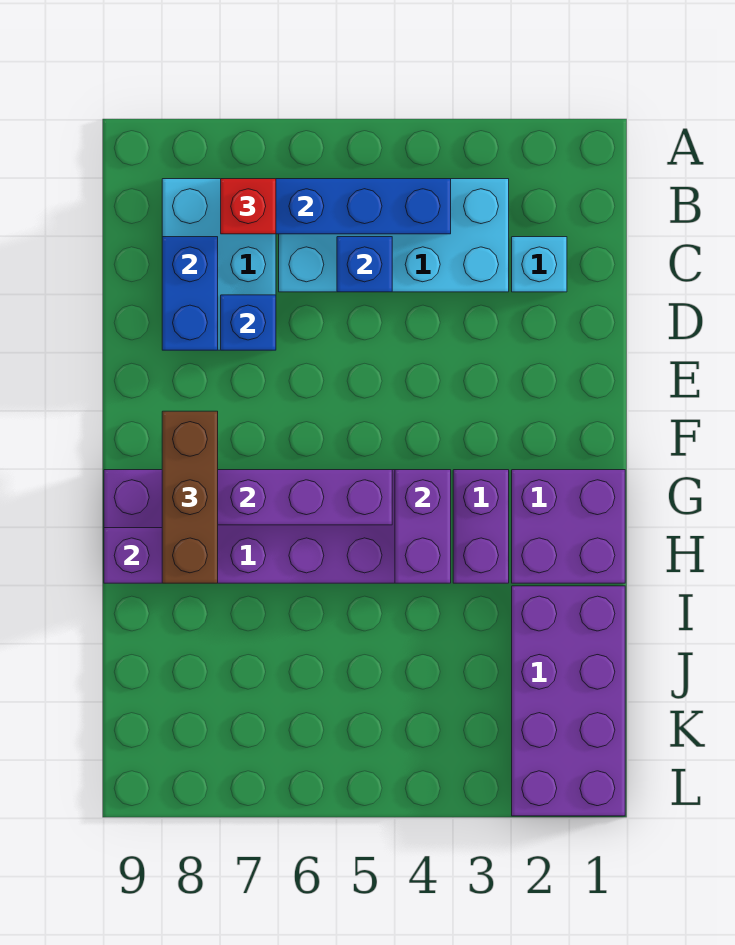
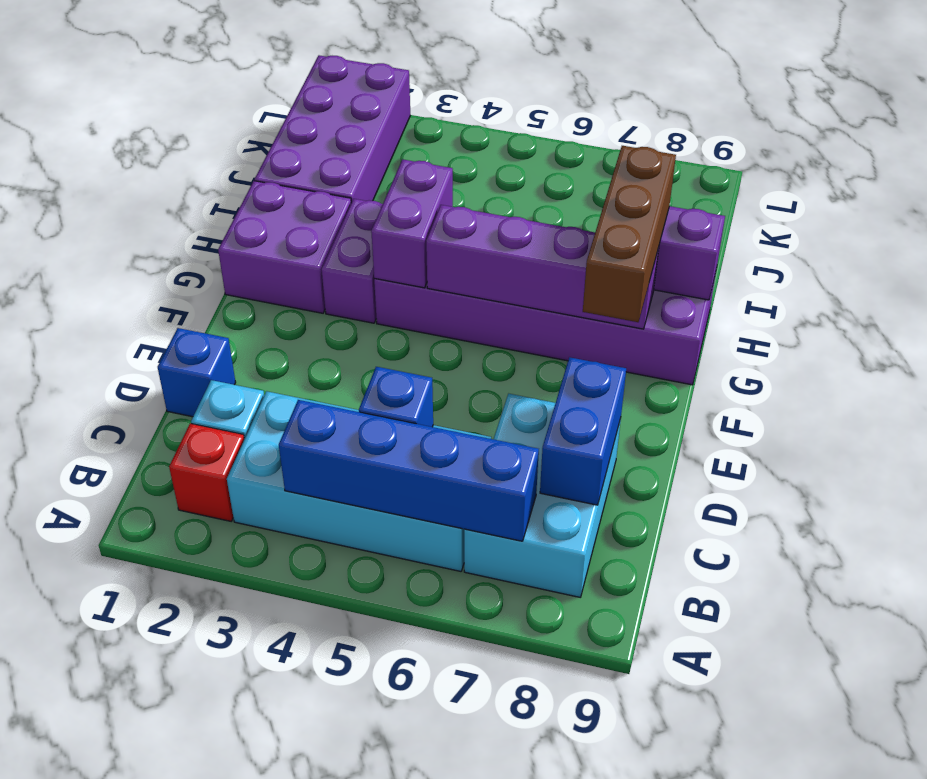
red 1x1 brick [221,179,276,234] -> red 1x1 brick moved to [169,423,244,521]
blue 1x1 brick [221,295,276,350] -> blue 1x1 brick moved to [158,328,236,417]

